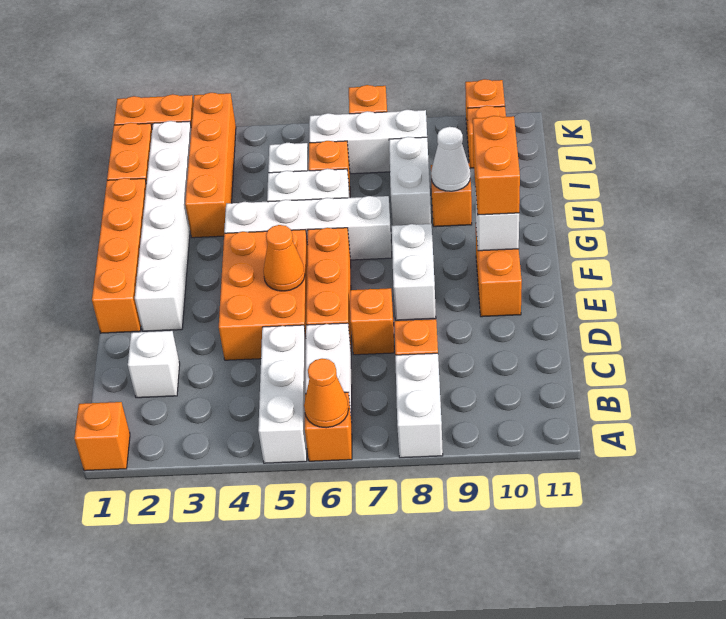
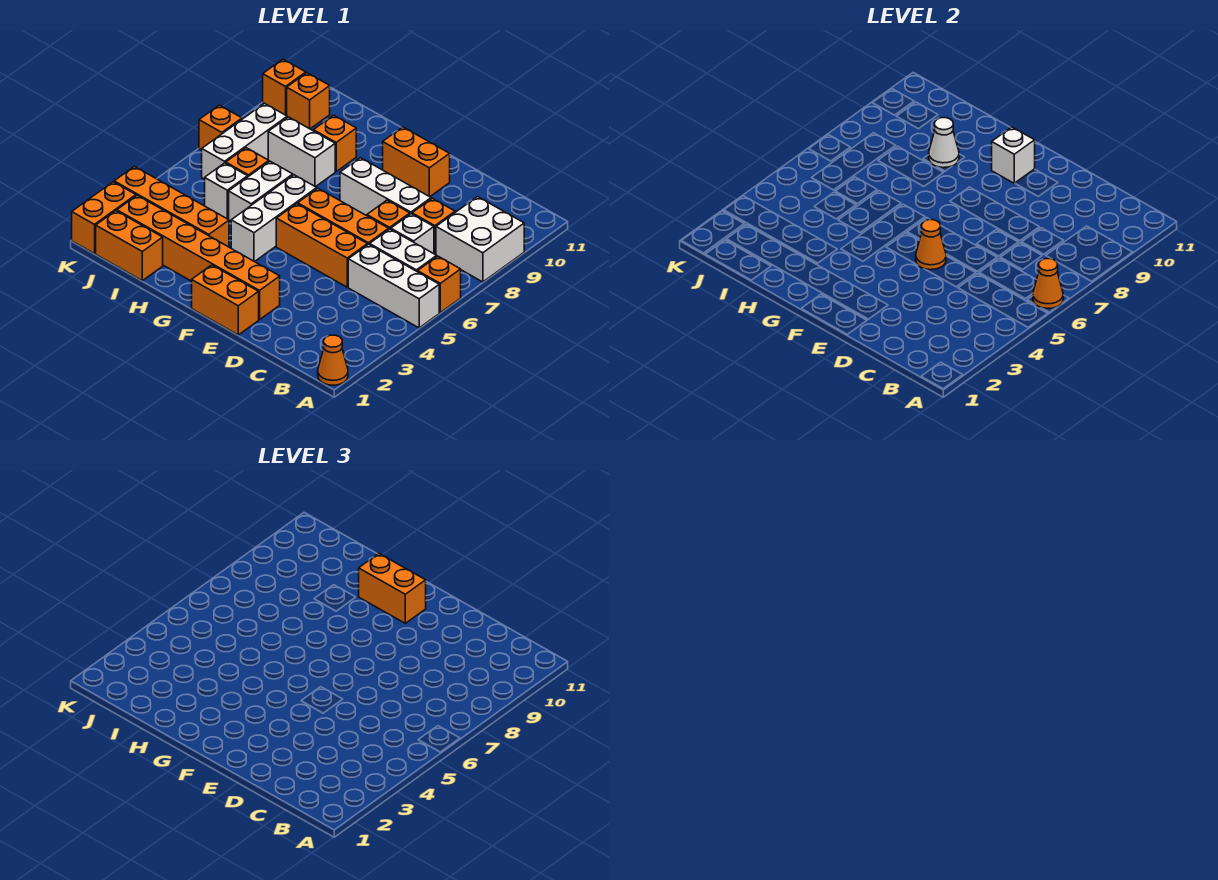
orange 1x1 brick [74,402,130,471] -> orange 1x1 cone [318,335,348,385]
white 1x2 brick [395,353,443,458] -> white 2x2 brick [436,197,524,282]
white 1x1 brick [128,331,180,398] -> white 1x1 brick moved to [391,214,434,254]
orange 2x3 brick [219,230,308,360] -> orange 1x3 brick [276,204,367,287]
orange 1x4 brick [92,178,146,333] -> orange 1x2 brick [192,265,259,335]
white 1x6 brick [135,121,191,331] -> orange 1x6 brick [117,195,280,320]
white 1x2 brick [392,224,436,320] -> white 1x3 brick [340,158,431,216]
white 1x4 brick [224,196,392,260] -> white 1x3 brick [231,175,317,262]

